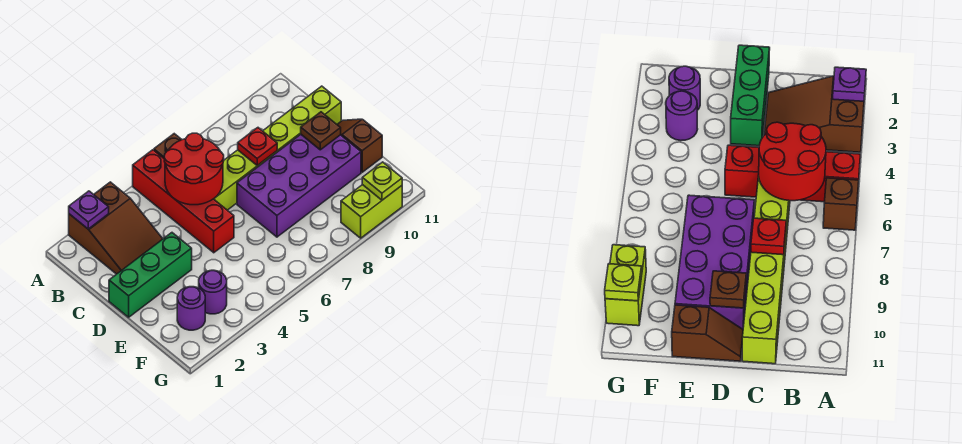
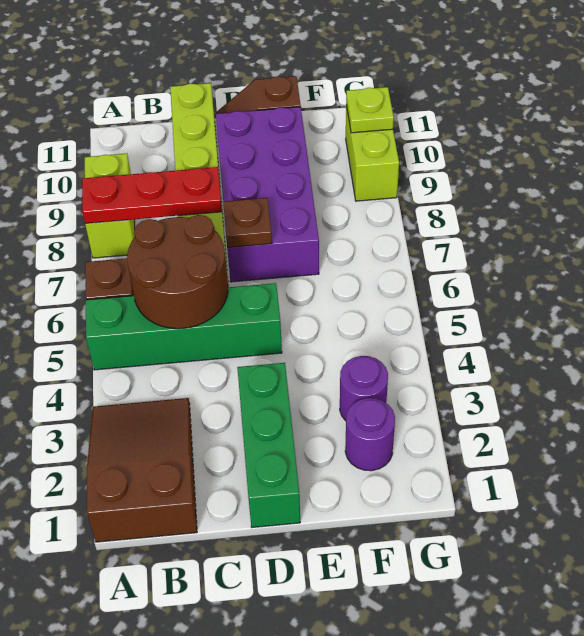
brown 2x3 slope [69,182,162,274] -> brown 2x3 slope turned to [87,398,197,542]
purple 1x1 plate [69,191,109,229] -> none
red 1x4 brick [133,150,234,253] -> green 1x4 brick [86,283,282,370]
none -> lime 1x2 brick [85,154,135,258]
red 2x2 round brick [164,133,224,205] -> brown 2x2 round brick [127,215,228,329]
red 1x1 plate [238,128,277,165] -> red 1x3 plate [82,167,222,223]
brown 1x1 plate [301,112,341,150] -> brown 1x1 plate moved to [223,198,272,248]

